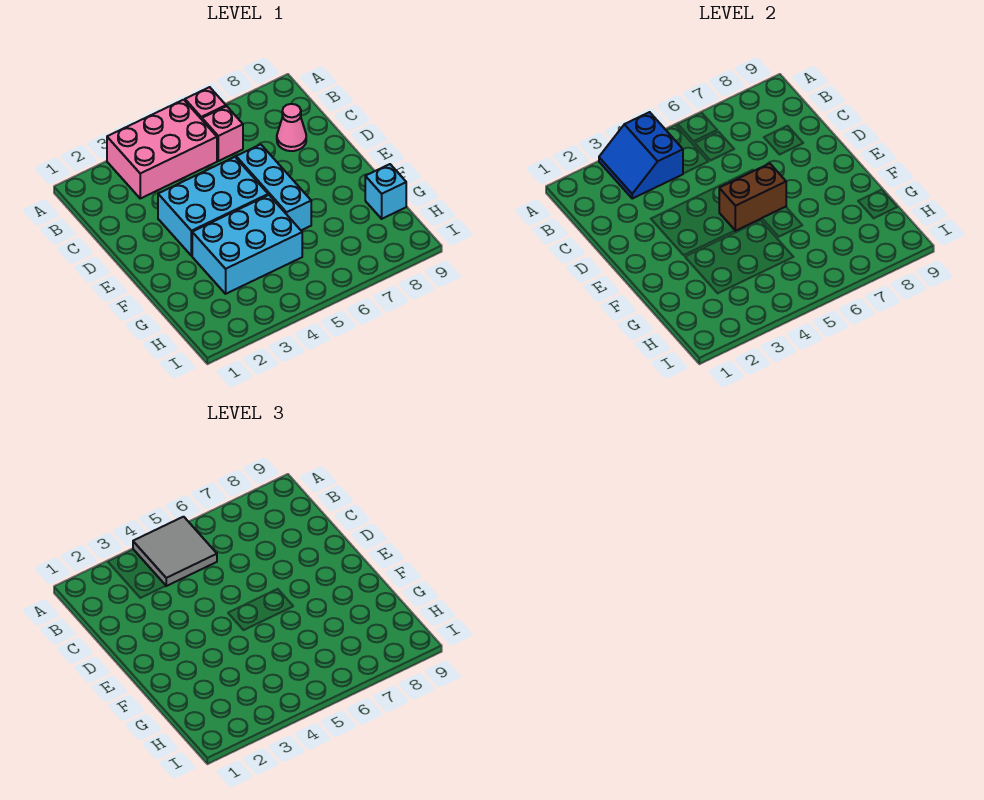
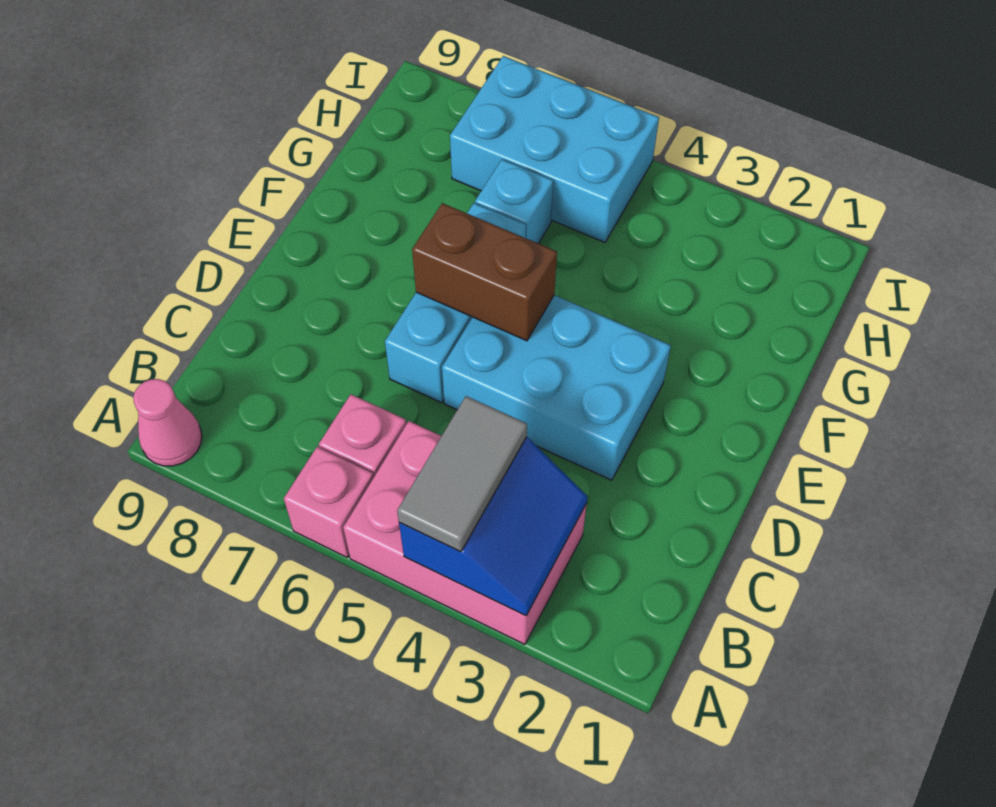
grey 2x2 tile [133,517,217,586] -> grey 1x2 tile [397,396,527,552]
pink 1x1 cone [277,104,306,151] -> pink 1x1 cone moved to [133,379,202,466]
cyan 2x3 brick [192,195,302,294] -> cyan 2x3 brick moved to [450,56,659,242]
cyan 1x1 brick [365,164,406,219] -> cyan 1x1 brick moved to [475,159,553,244]

